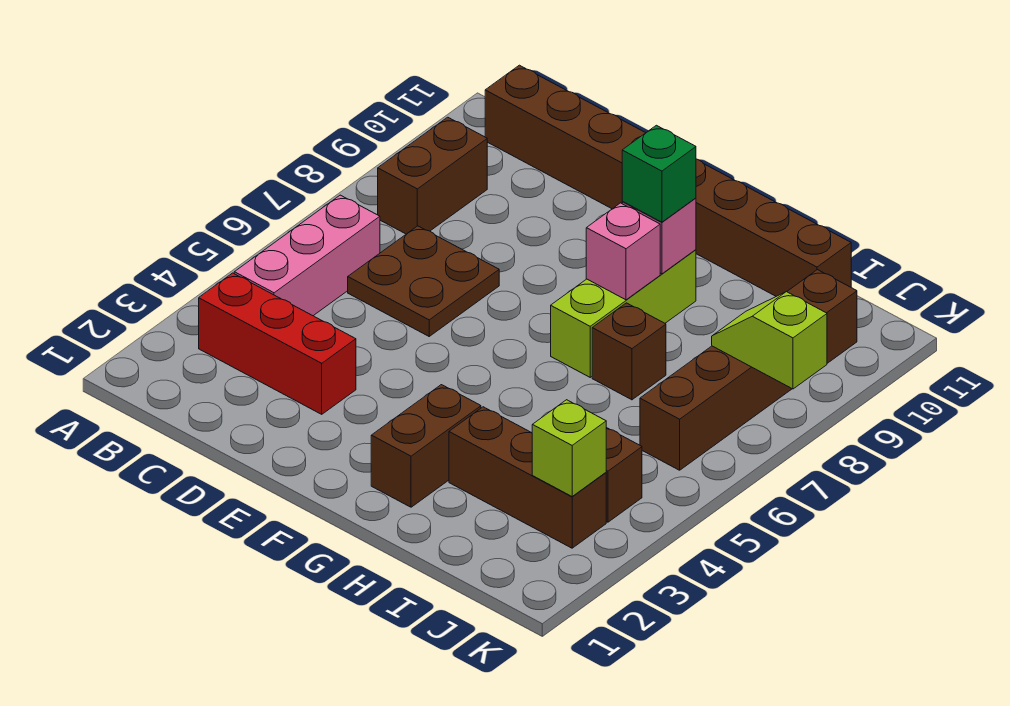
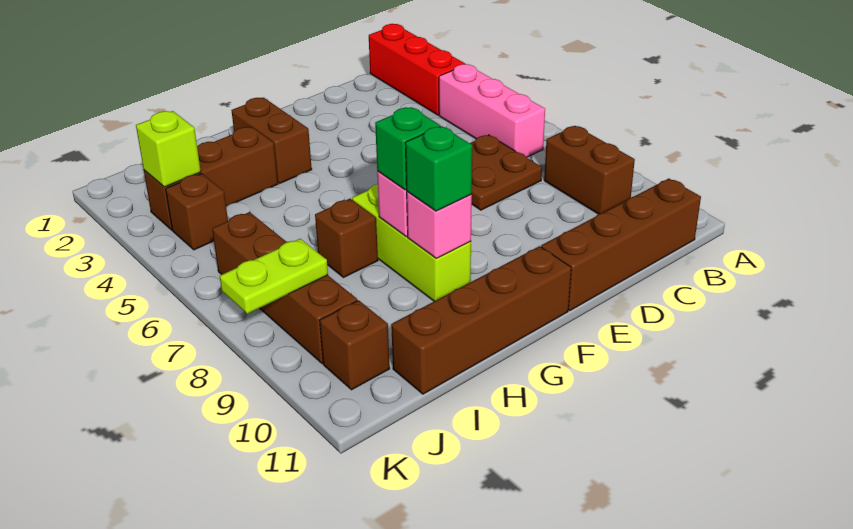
red 1x3 brick [199,273,356,414] -> red 1x3 brick turned to [369,24,465,115]
none -> green 1x1 brick [375,107,440,190]
lime 1x2 slope [712,292,827,389] -> lime 1x2 plate [220,239,328,314]

